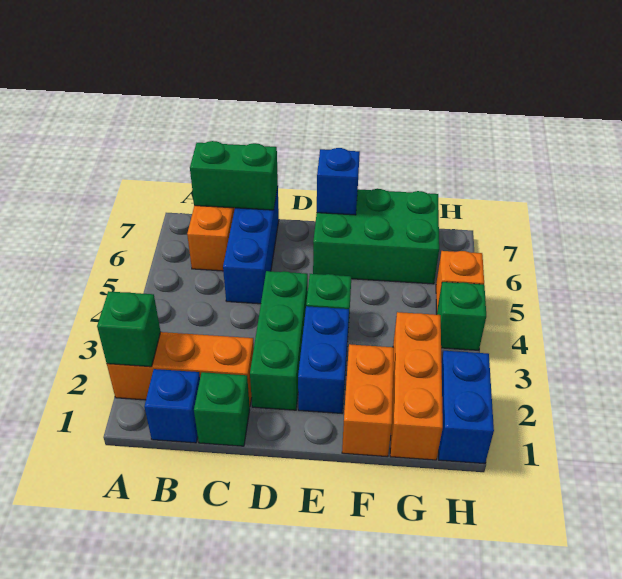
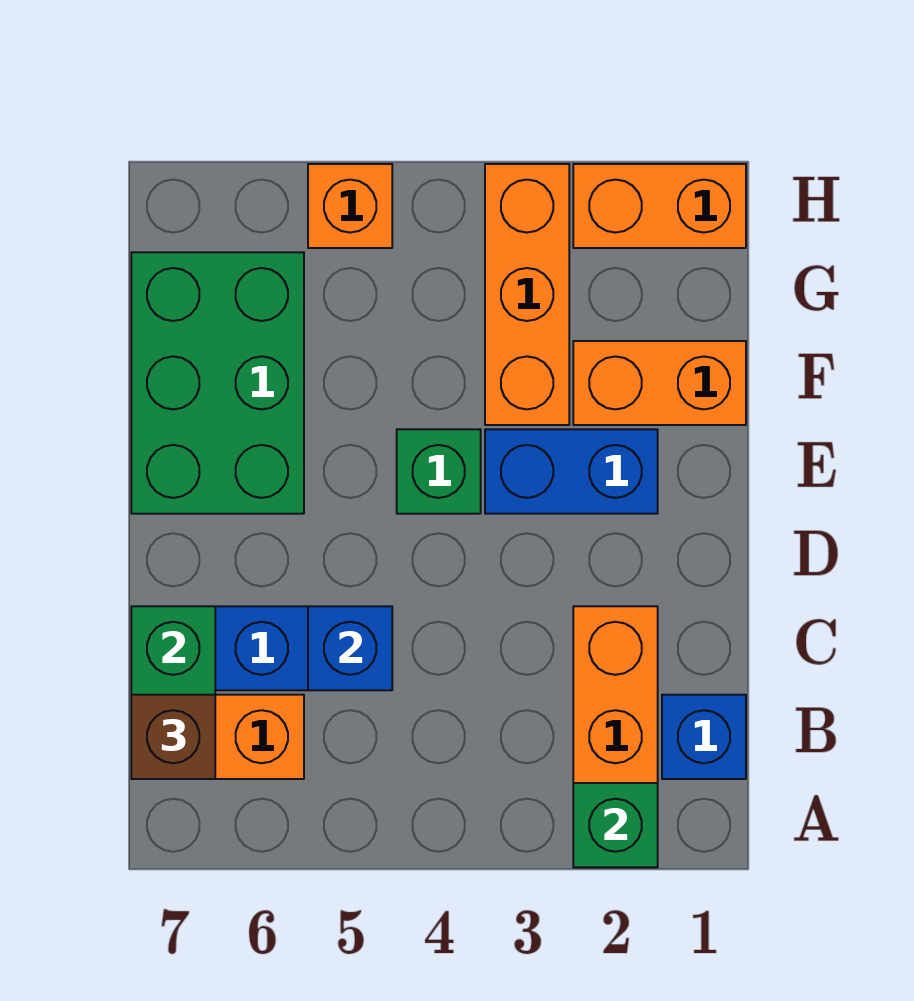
none -> brown 1x1 brick [131,695,215,779]
green 1x1 brick [194,372,250,446] -> none
green 1x3 brick [250,271,308,410] -> none
blue 1x1 brick [317,148,360,215] -> blue 1x1 brick moved to [308,606,392,690]
orange 1x3 brick [390,312,443,460] -> orange 1x3 brick turned to [485,164,569,425]
blue 1x2 brick [439,351,494,464] -> orange 1x2 brick [573,164,746,248]
green 1x1 brick [437,282,486,350] -> none

